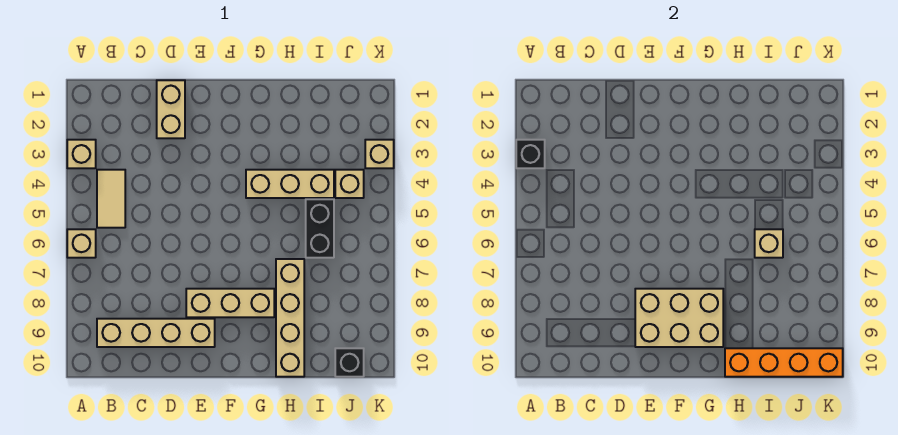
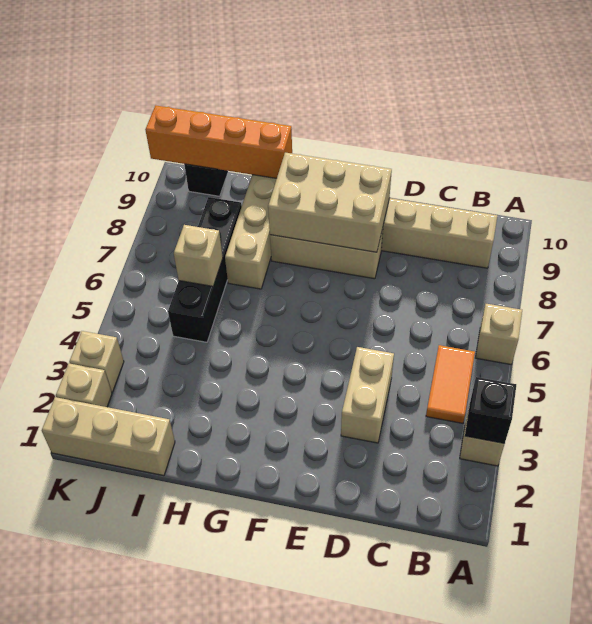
tan 1x2 tile [97,170,125,228] -> orange 1x2 tile [426,345,475,423]
tan 1x2 brick [157,80,185,138] -> tan 1x2 brick moved to [341,347,394,443]
tan 1x3 brick [246,170,334,198] -> tan 1x3 brick moved to [42,397,175,476]
black 1x2 brick [306,199,334,258] -> black 1x4 brick [168,197,242,342]
tan 1x1 brick [335,170,364,198] -> tan 1x1 brick moved to [56,363,112,407]

